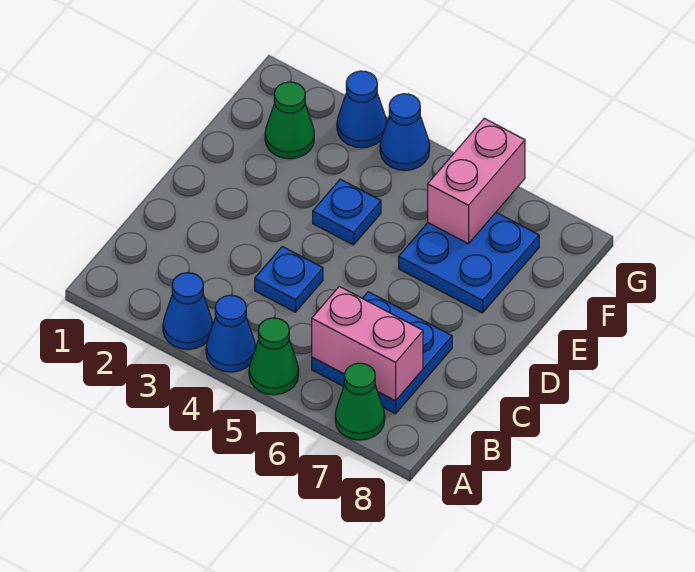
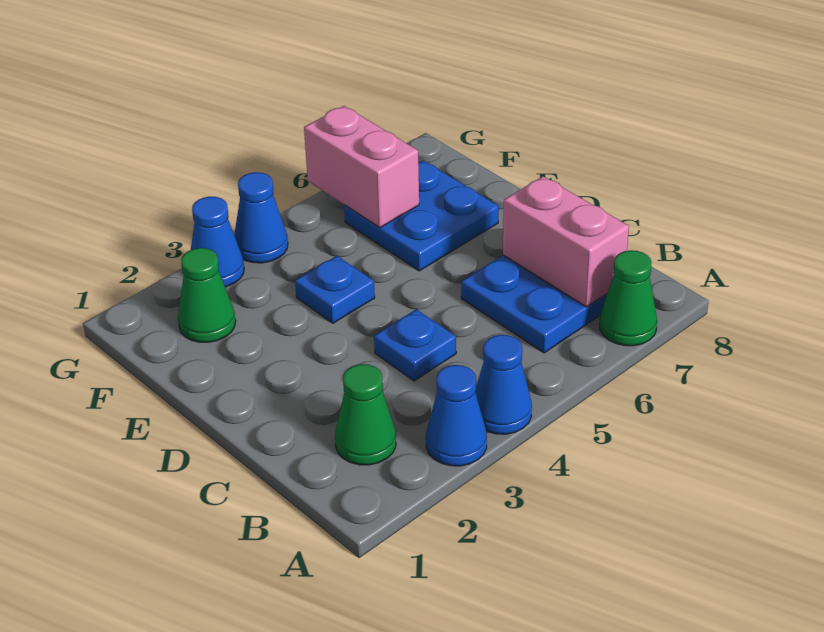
green 1x1 cone [249,318,299,395] -> green 1x1 cone moved to [335,364,396,465]
pink 1x2 brick [312,286,423,401] -> pink 1x2 brick turned to [503,176,629,307]

